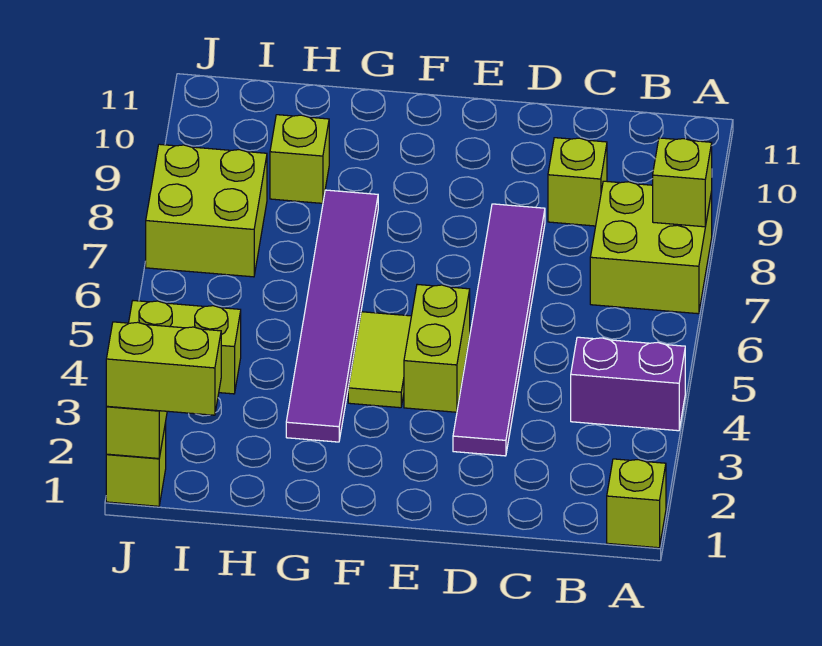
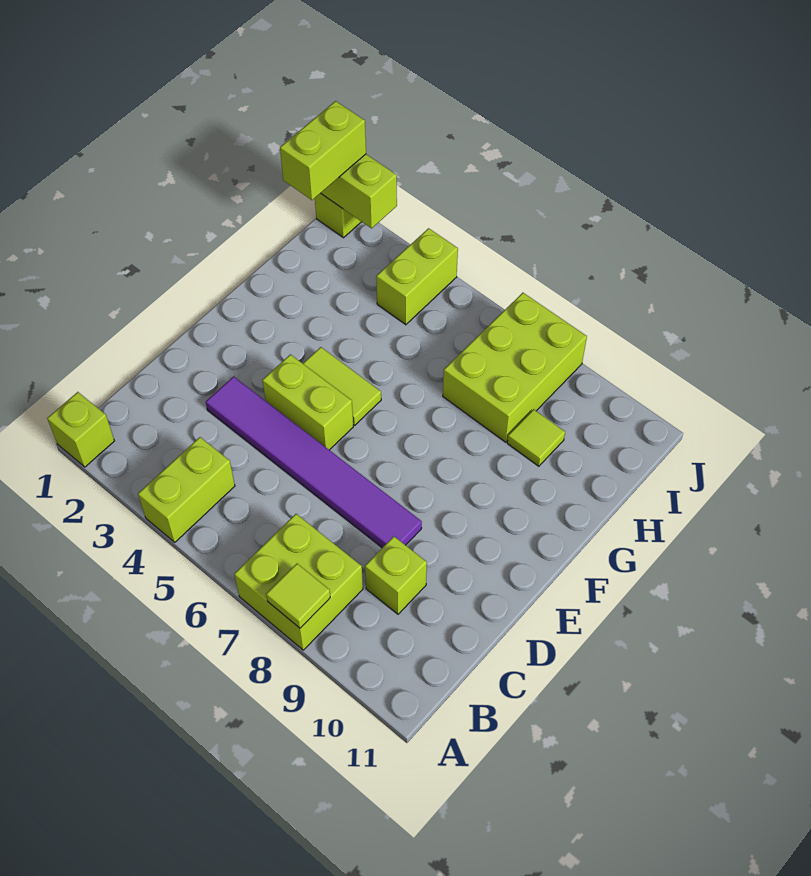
purple 1x2 brick [571,337,685,431] -> lime 1x2 brick [138,437,235,542]
lime 1x1 brick [653,138,712,227] -> lime 1x1 tile [266,564,330,628]
purple 1x6 tile [286,190,378,442] -> none
lime 1x1 brick [270,115,329,203] -> lime 1x1 tile [507,409,565,466]
lime 2x2 brick [146,144,267,277] -> lime 2x3 brick [443,293,587,442]

